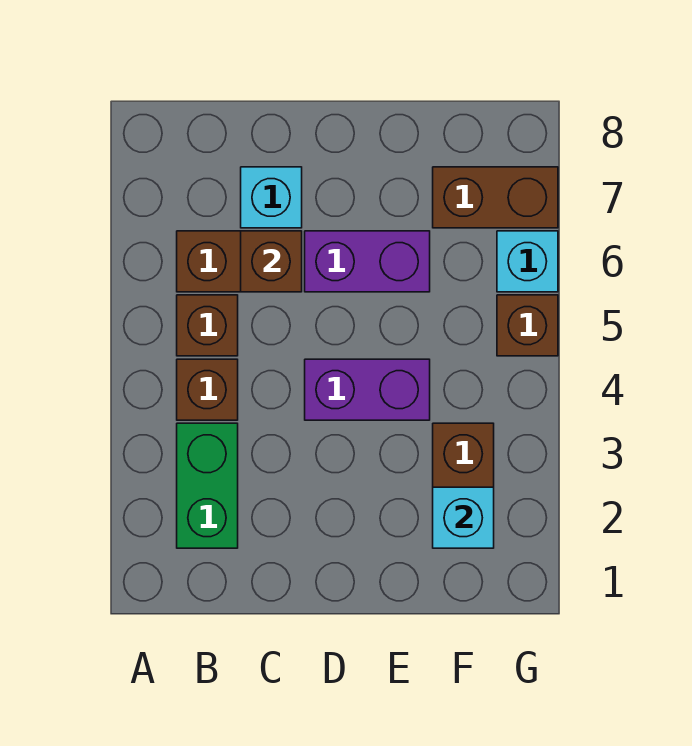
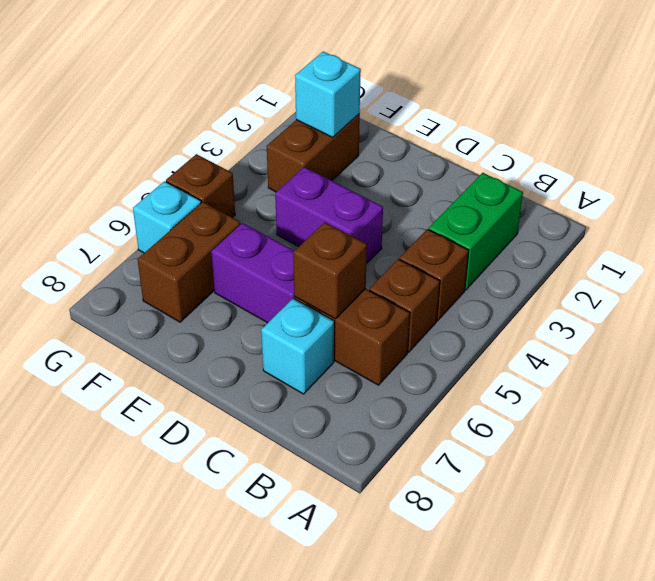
brown 1x2 brick [433,167,558,228] -> brown 1x2 brick turned to [138,202,241,322]

